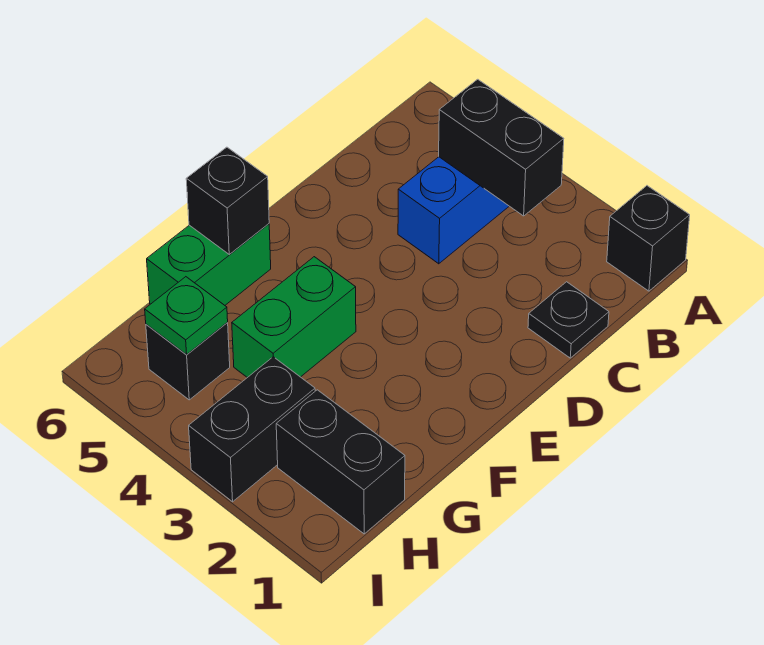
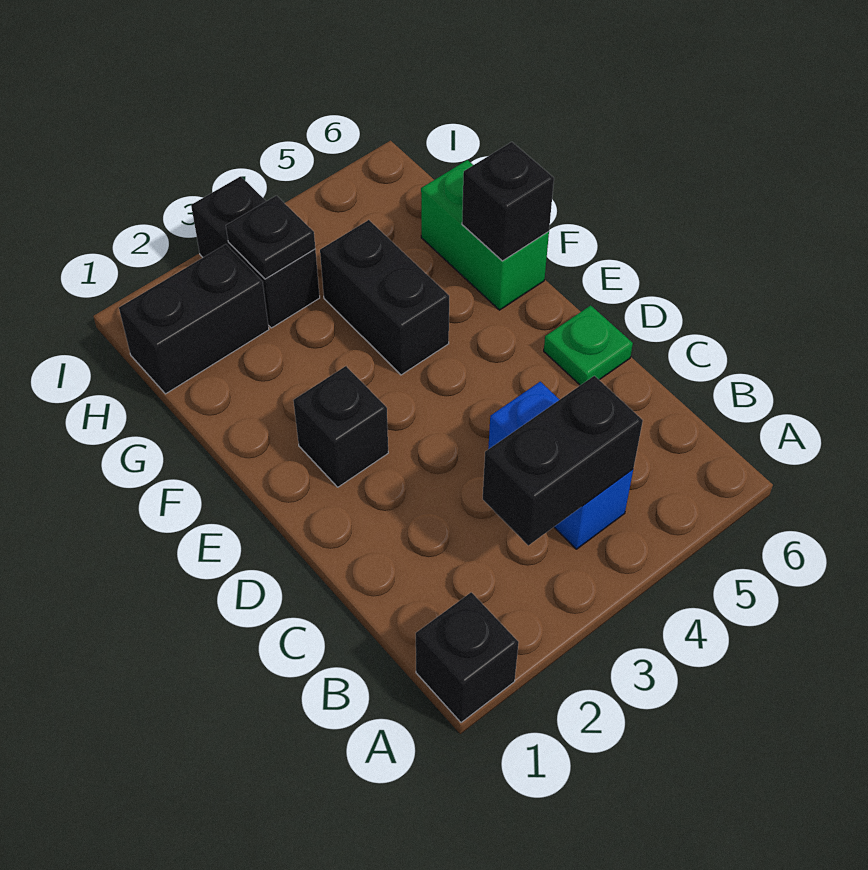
black 1x1 plate [528,282,609,358] -> black 1x1 plate moved to [226,196,315,279]
green 1x2 brick [232,257,356,378] -> black 1x2 brick [320,220,449,375]
black 1x1 brick [146,322,230,400] -> black 1x1 brick moved to [293,366,388,487]
green 1x1 plate [145,277,228,355] -> green 1x1 plate moved to [544,305,633,385]

